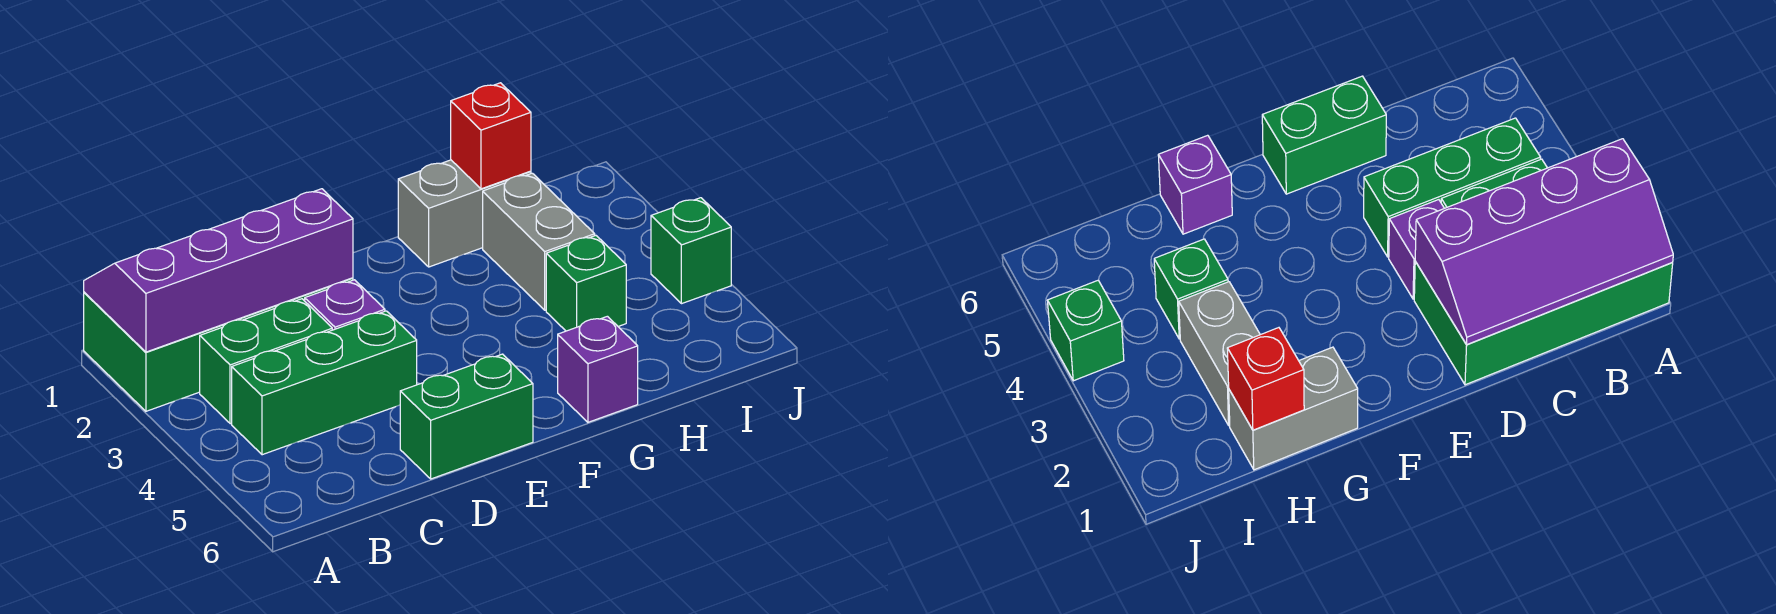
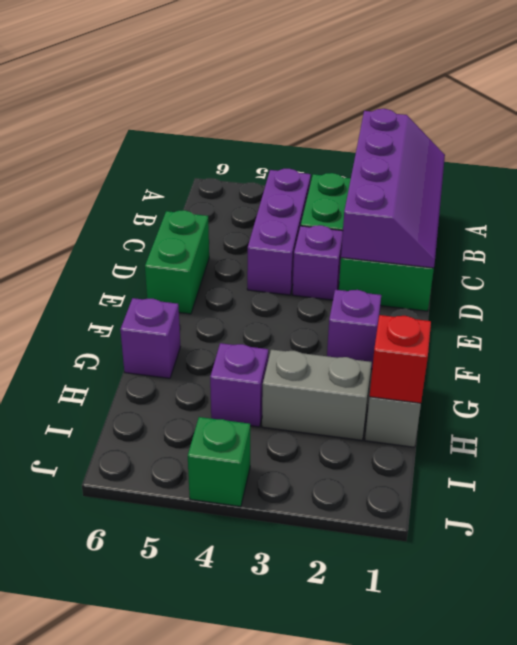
green 1x3 brick [232,311,417,455] -> purple 1x3 brick [247,169,311,295]
none -> purple 1x1 brick [327,290,381,369]
green 1x1 brick [546,236,626,331] -> purple 1x1 brick [210,343,268,427]

